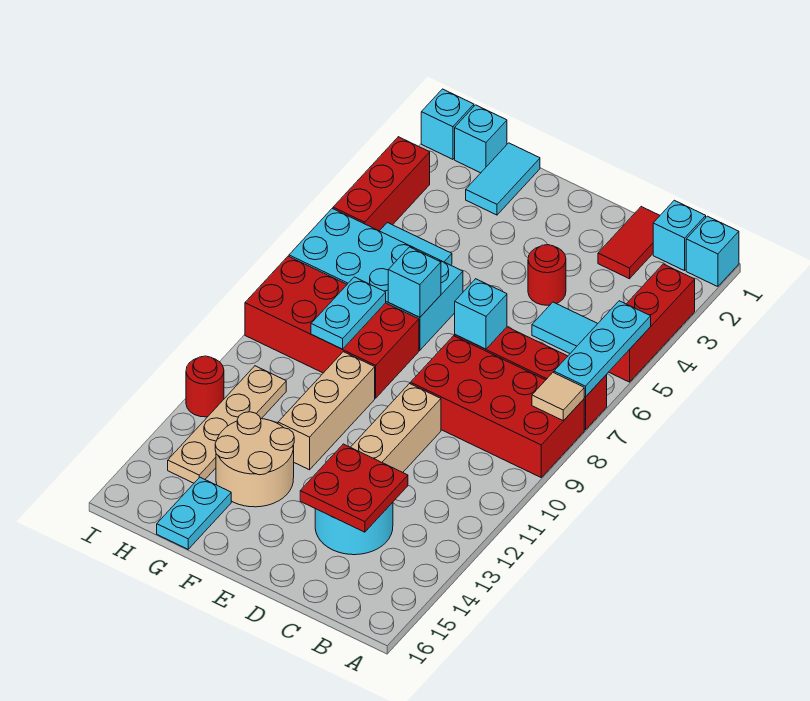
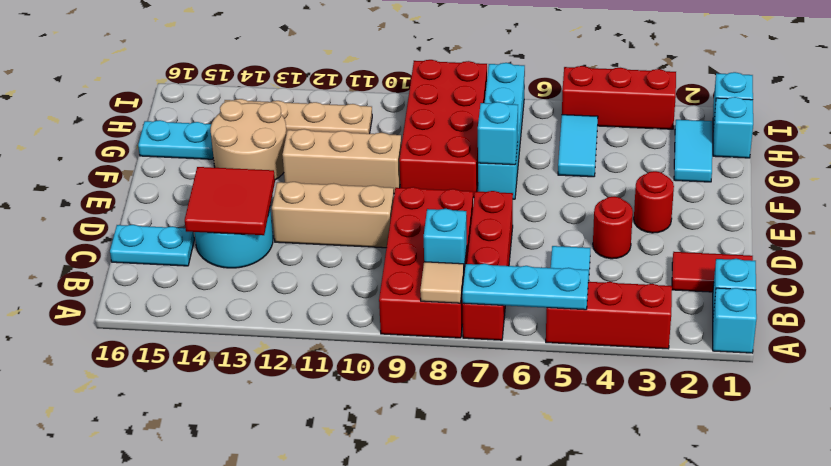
red 2x2 plate [300,444,408,532] -> red 2x2 tile [185,167,275,235]
cyan 1x1 brick [455,279,507,349] -> cyan 1x1 brick moved to [424,209,467,267]
cyan 2x4 brick [289,209,463,350] -> cyan 1x4 brick [478,63,525,199]
cyan 1x2 tile [466,143,540,215] -> cyan 1x2 tile turned to [674,120,712,182]
cyan 1x2 plate [311,277,386,349] -> cyan 1x2 plate moved to [110,225,194,266]
red 1x1 round brick [186,356,224,417] -> red 1x1 round brick moved to [634,171,674,233]

